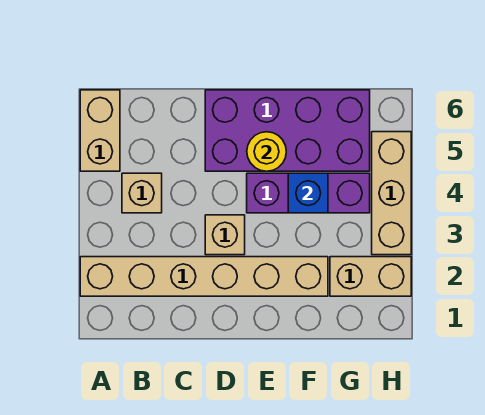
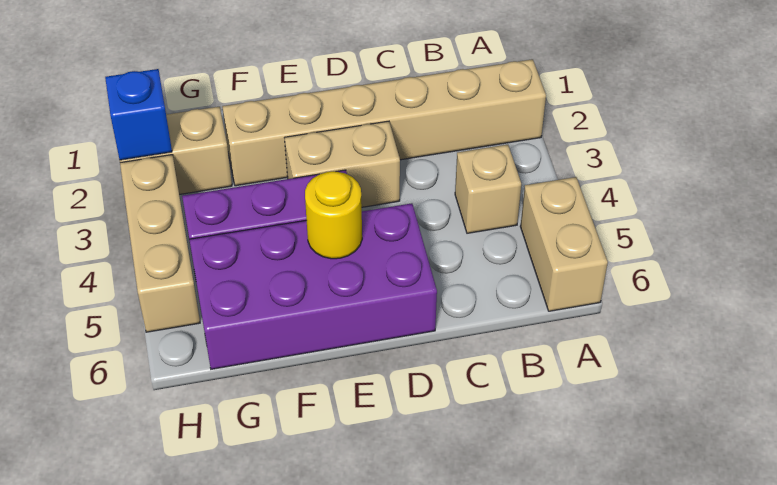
tan 1x1 brick [205,215,245,255] -> tan 1x2 brick [285,121,400,207]
blue 1x1 brick [288,173,328,213] -> blue 1x1 brick moved to [105,69,172,160]

